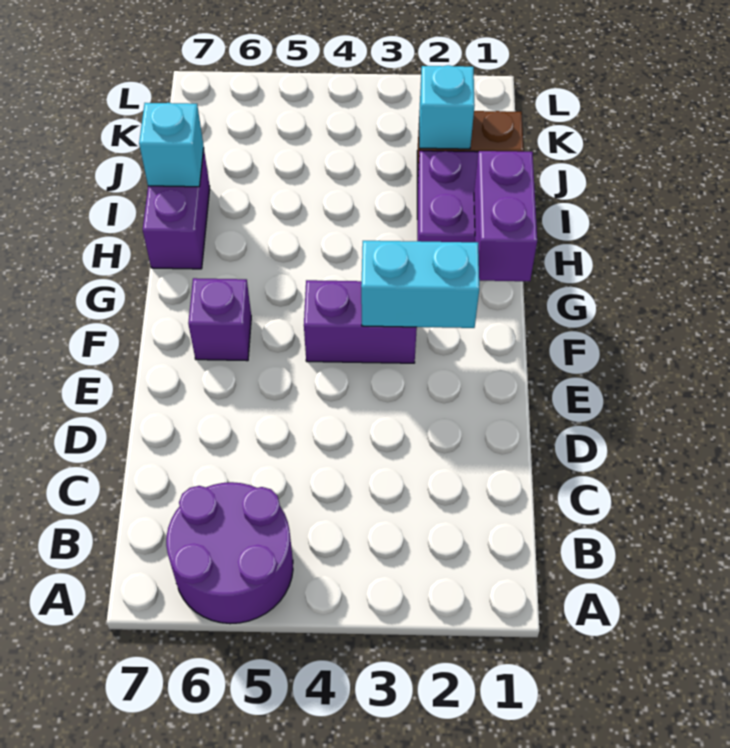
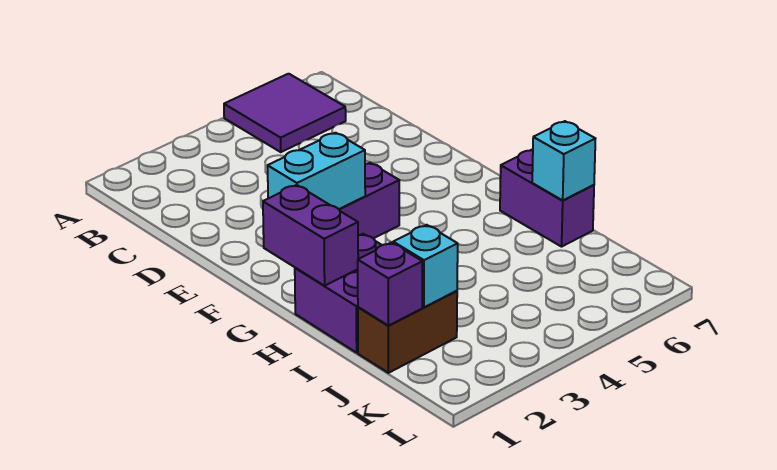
purple 2x2 round brick [166,482,293,624] -> purple 2x2 tile [224,74,346,152]
purple 1x1 brick [188,278,251,361] -> purple 1x1 brick moved to [358,243,422,326]

